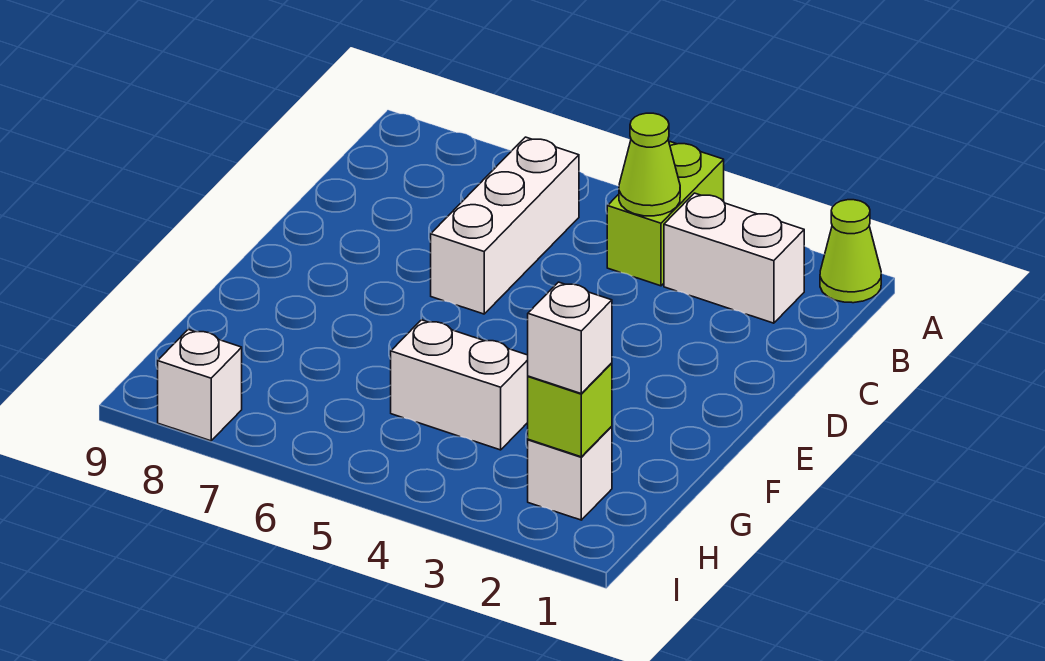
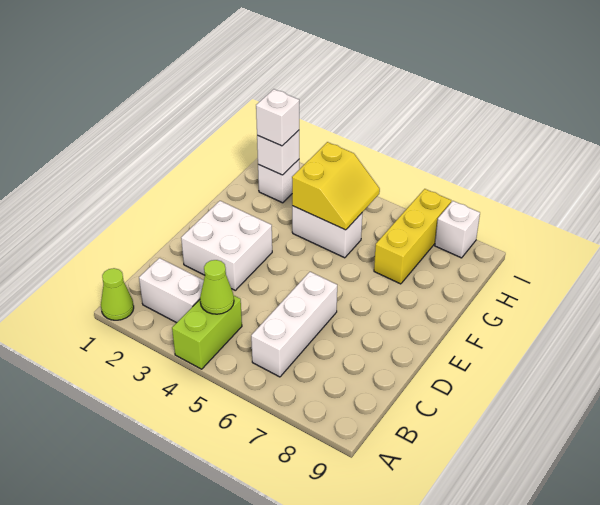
none -> white 2x2 brick [181,201,272,290]
none -> yellow 2x2 slope [292,142,380,230]
none -> yellow 1x3 brick [374,189,451,284]
lime 1x1 brick [528,363,612,457] -> white 1x1 brick [257,130,299,175]

